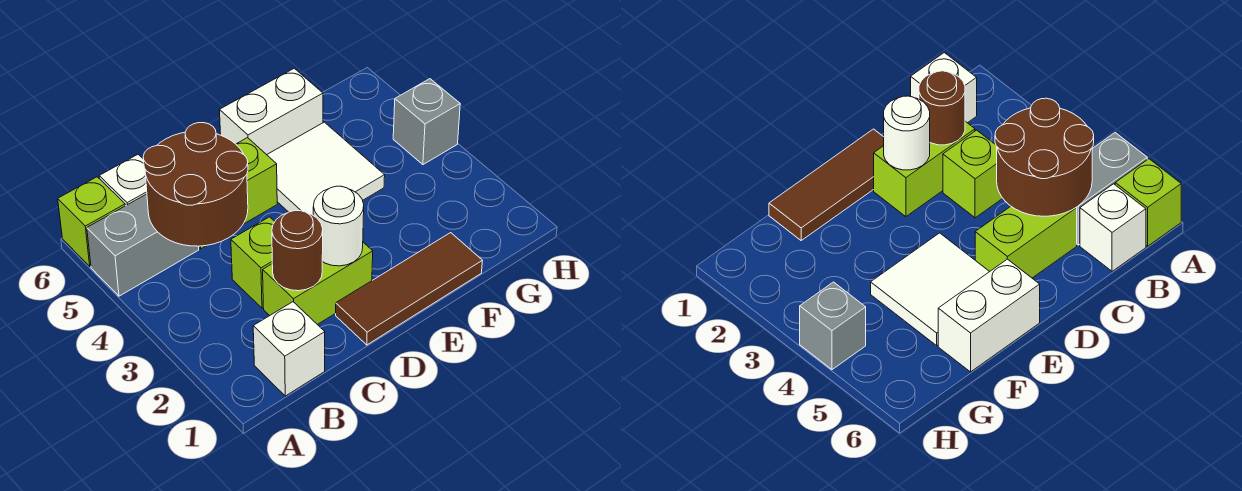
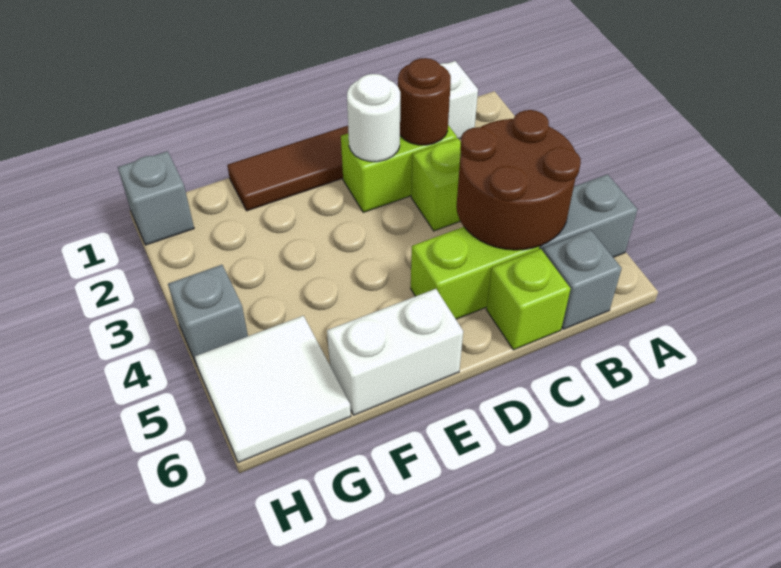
lime 1x1 brick [58,177,125,266] -> lime 1x1 brick moved to [486,249,571,350]
white 1x1 brick [99,155,147,206] -> grey 1x1 brick [543,230,622,329]
white 2x2 tile [267,122,385,215] -> white 2x2 tile moved to [195,316,351,463]
none -> grey 1x1 brick [118,151,194,245]

